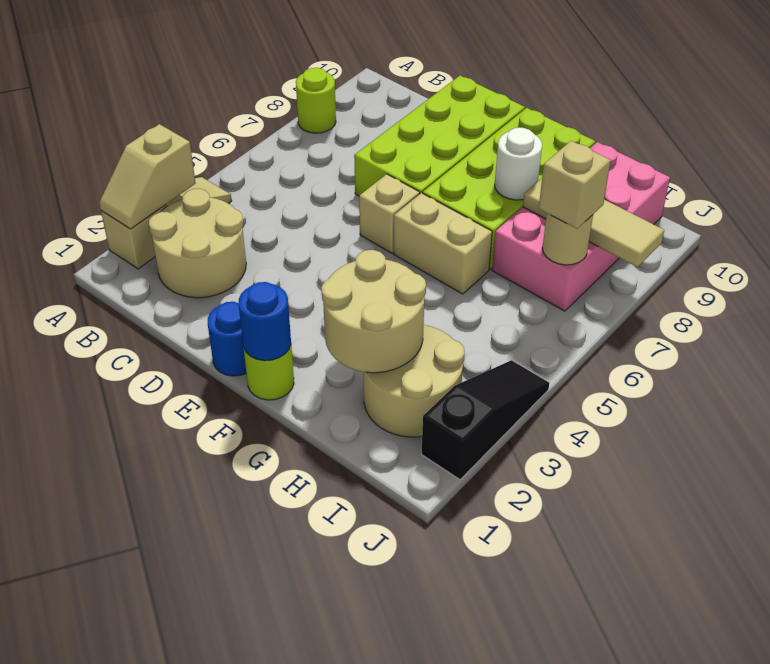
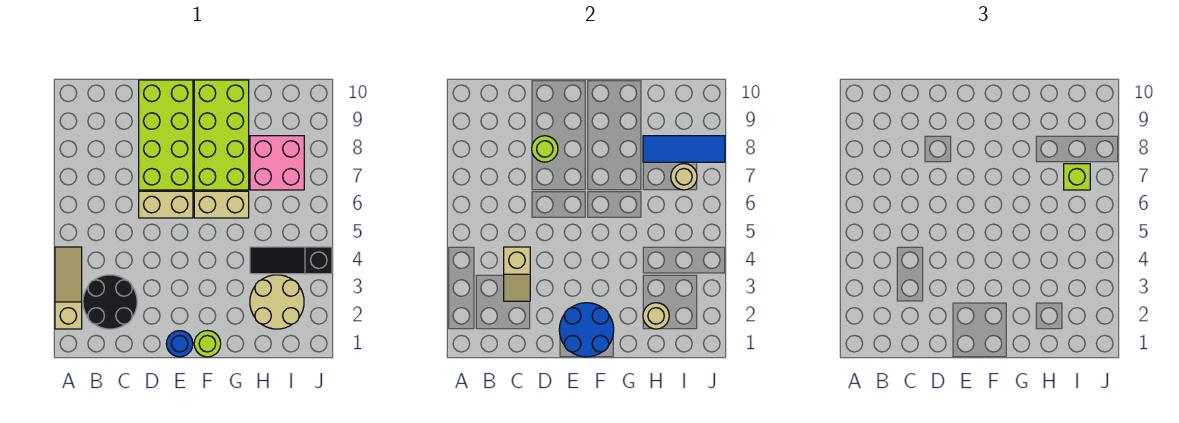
tan 1x2 slope [99,124,196,229] -> tan 1x2 slope moved to [504,247,530,301]
lime 1x1 round brick [296,68,336,133] -> lime 1x1 round brick moved to [532,136,558,162]
tan 2x2 round brick [149,189,246,298] -> black 2x2 round brick [83,275,137,329]
tan 1x1 brick [359,174,420,253] -> tan 1x2 brick [139,191,193,218]
blue 1x1 round brick [239,282,291,361] -> blue 2x2 round brick [559,303,614,357]
tan 2x2 round brick [321,250,426,373] -> tan 1x1 round brick [643,303,669,329]
white 1x1 round brick [495,128,542,200] -> none
pink 2x4 brick [492,142,670,311] -> pink 2x2 brick [250,136,304,190]
tan 1x3 tile [523,178,664,267] -> blue 1x3 tile [643,136,725,162]
tan 1x1 brick [539,141,611,229] -> lime 1x1 brick [1064,164,1090,190]
black 1x3 slope [421,360,549,480] -> black 1x3 slope turned to [250,247,332,274]

